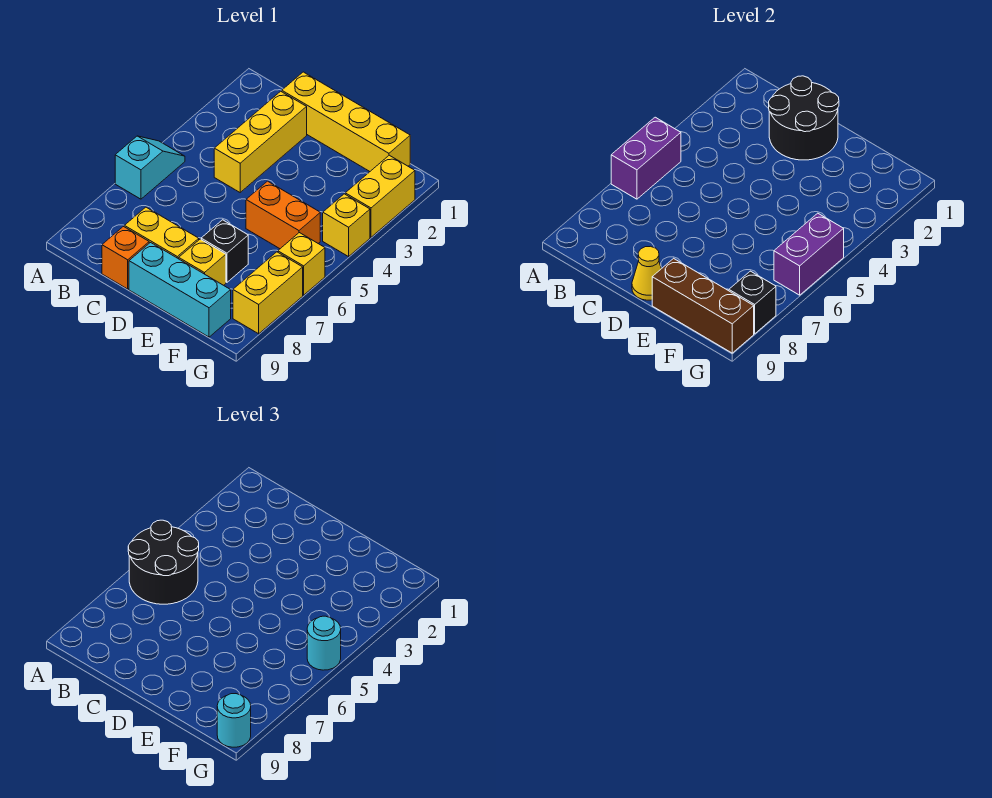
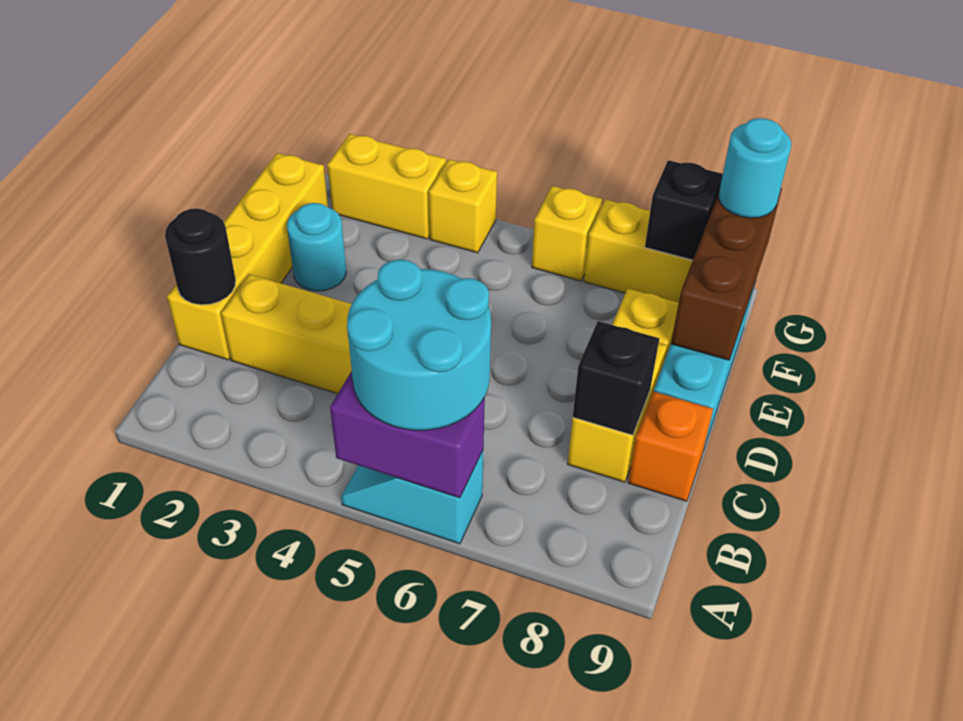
black 2x2 round brick [128,520,199,604] -> cyan 2x2 round brick [347,260,491,430]
black 2x2 round brick [769,76,839,160] -> black 1x1 round brick [165,209,236,305]
yellow 1x1 cone [632,246,661,300] -> none
orange 1x2 brick [246,181,320,249] -> none
black 1x1 brick [201,220,248,282] -> black 1x1 brick moved to [573,321,659,435]
purple 1x2 brick [774,213,844,295] -> none
cyan 1x1 round brick [307,616,341,670] -> cyan 1x1 round brick moved to [287,203,346,291]

